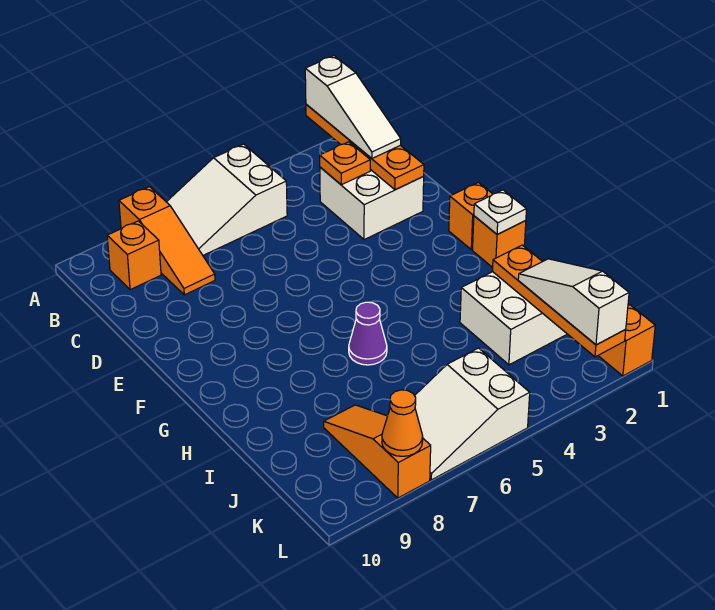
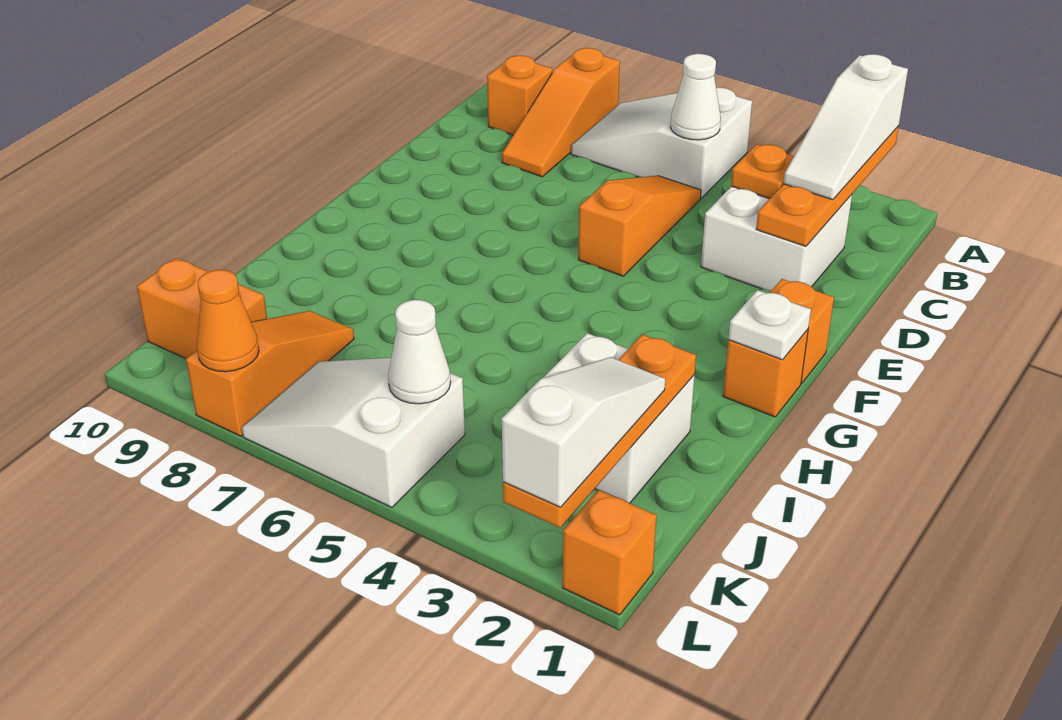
none -> white 1x1 cone [670,54,721,140]
none -> orange 1x3 slope [578,176,701,276]
purple 1x1 cone [349,302,387,365] -> none
none -> white 1x1 cone [388,300,451,404]
none -> orange 1x2 brick [137,258,267,359]

